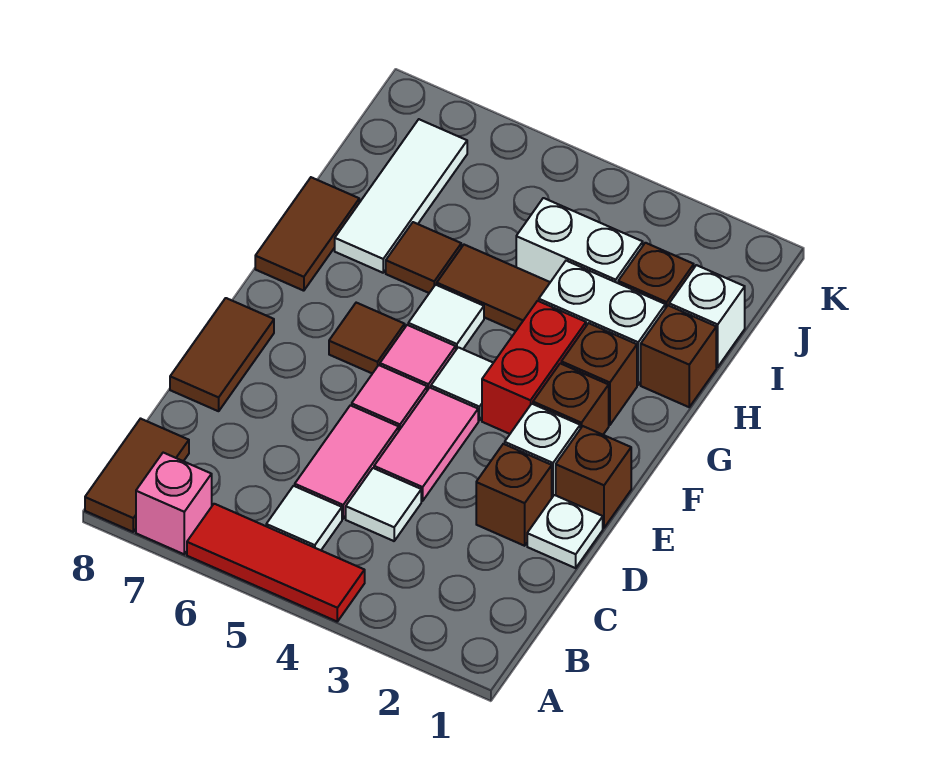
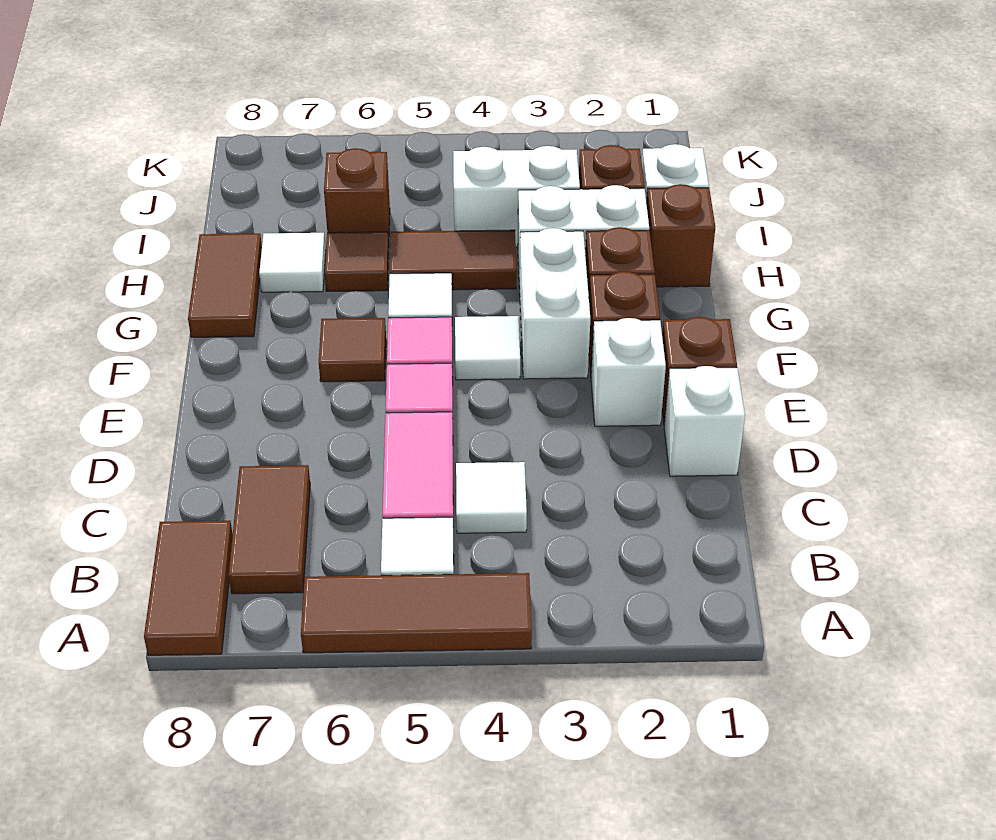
red 1x3 tile [187,504,365,621] -> brown 1x3 tile [301,573,532,653]
pink 1x1 brick [136,453,212,554] -> none
white 1x1 plate [527,495,603,568] -> white 1x1 brick [664,366,745,476]
brown 1x1 brick [476,444,552,546] -> brown 1x1 brick moved to [324,148,390,246]
pink 1x2 tile [374,388,478,501] -> none
brown 1x2 tile [170,298,274,411] -> brown 1x2 tile moved to [229,465,310,594]
red 1x2 brick [482,301,586,434] -> white 1x2 brick [520,228,590,379]
white 1x3 tile [335,119,467,273] -> white 1x1 tile [259,233,326,292]

